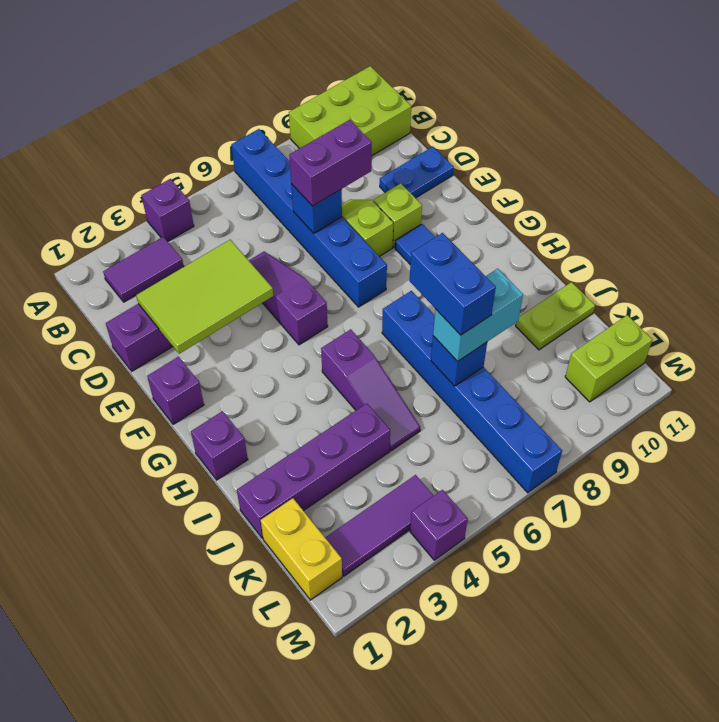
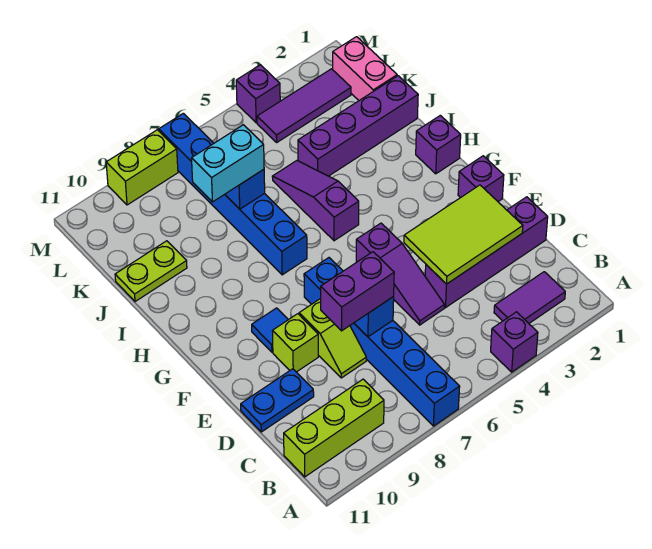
lime 2x3 brick [289,66,411,155] -> lime 1x3 brick [284,379,384,477]
blue 1x2 brick [410,233,496,335] -> none
yellow 1x2 brick [261,498,342,600] -> pink 1x2 brick [333,37,397,100]
lime 1x2 brick [565,315,653,402] -> lime 1x2 brick moved to [106,130,178,205]

